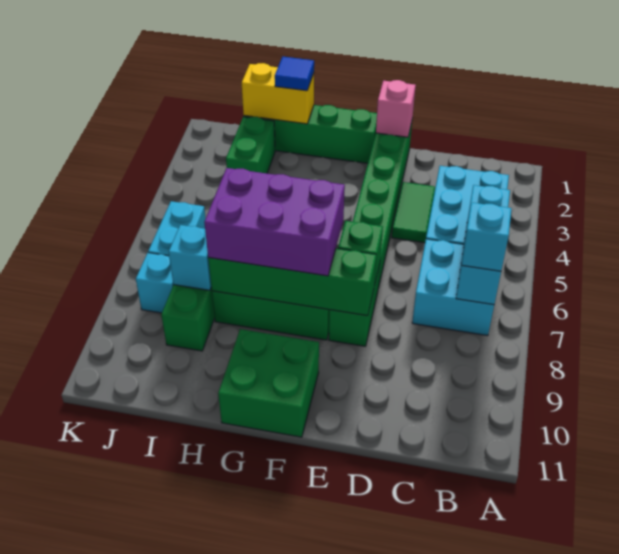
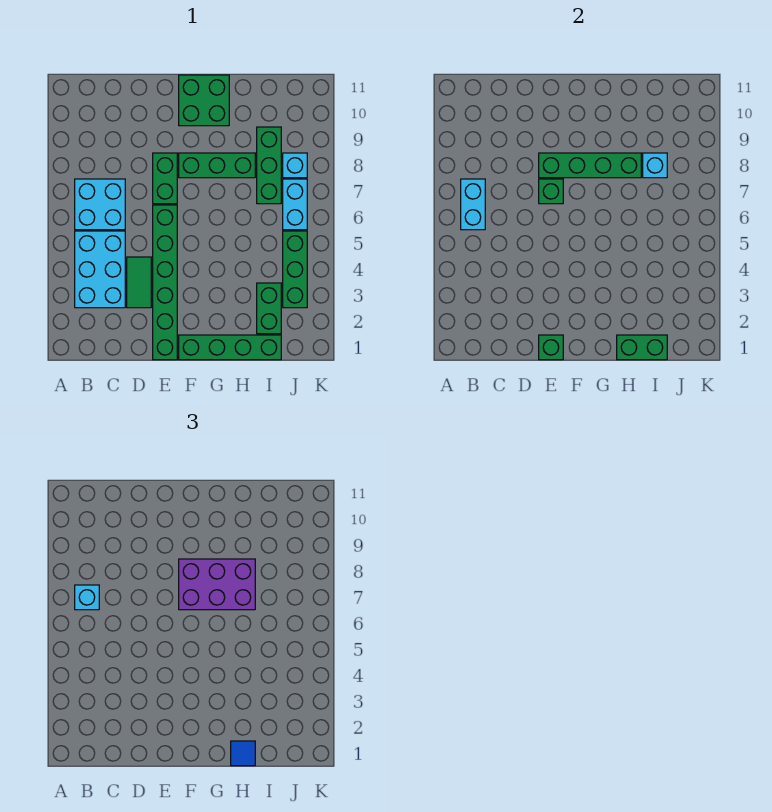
cyan 1x3 brick [456,185,510,305] -> cyan 1x2 brick [461,179,485,230]
pink 1x1 brick [376,80,416,137] -> green 1x1 brick [539,335,563,360]
yellow 1x2 brick [242,63,314,124] -> green 1x2 brick [617,335,667,360]
none -> green 1x3 brick [283,231,307,308]

